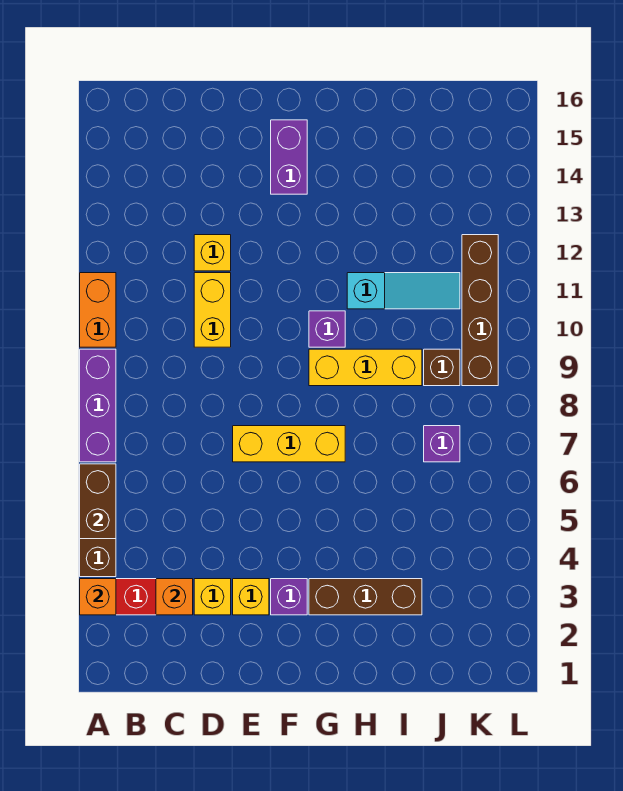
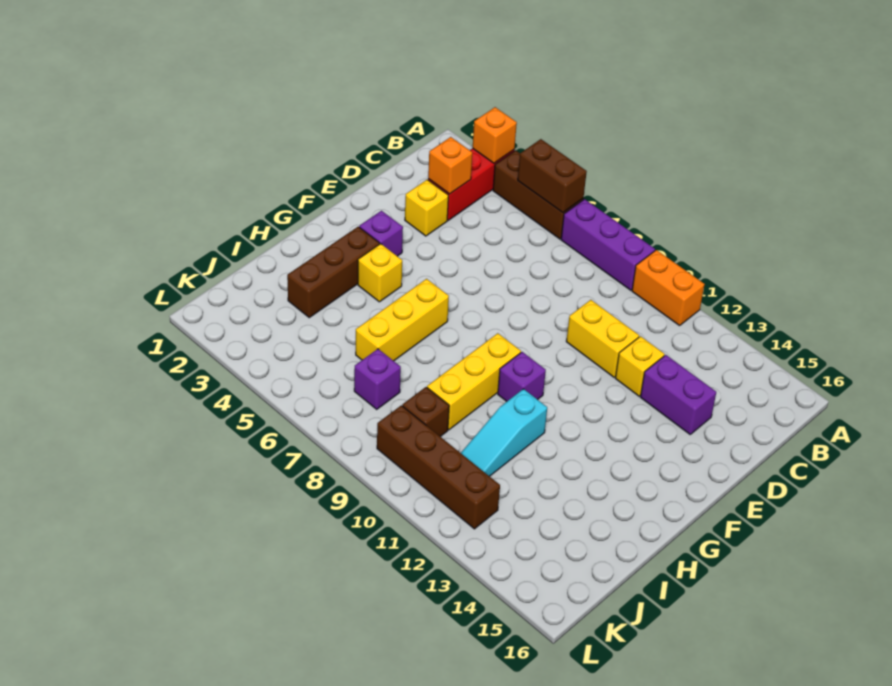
yellow 1x1 brick [233,579,269,615] -> yellow 1x1 brick moved to [358,244,402,302]
yellow 1x3 brick [233,426,345,462] -> yellow 1x3 brick moved to [356,279,449,361]
purple 1x2 brick [271,120,307,194] -> purple 1x2 brick moved to [641,355,716,434]

